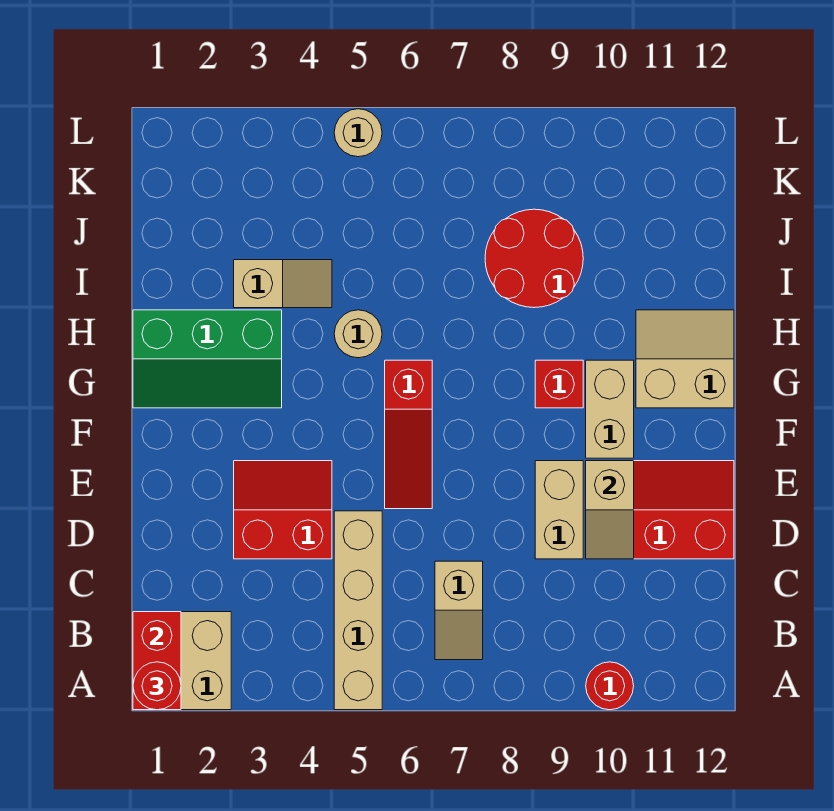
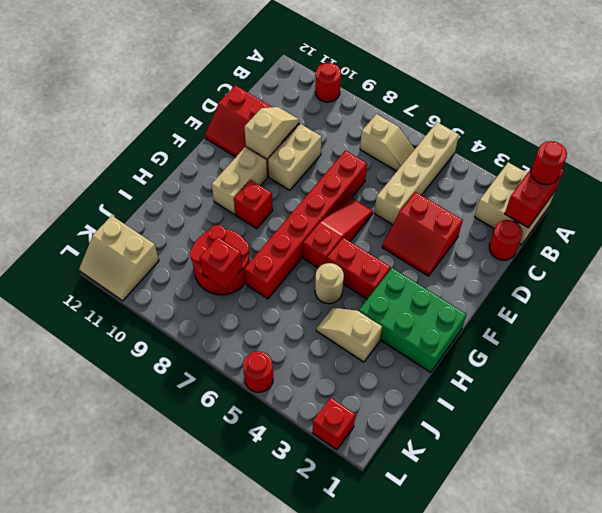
tan 1x2 slope [435,561,483,660] -> tan 1x2 slope turned to [360,114,415,171]
none -> red 1x1 round brick [489,220,522,260]
none -> red 1x6 brick [244,150,367,299]
green 2x3 slope [133,310,282,408] -> green 2x3 brick [359,268,467,372]
none -> red 1x2 brick [327,238,391,299]
tan 2x2 slope [636,310,734,408] -> tan 2x2 slope moved to [79,216,159,301]
none -> red 1x1 brick [200,237,242,289]
none -> red 1x1 brick [313,398,355,450]
tan 1x1 round brick [334,109,382,157] -> red 1x1 round brick [243,351,273,392]

